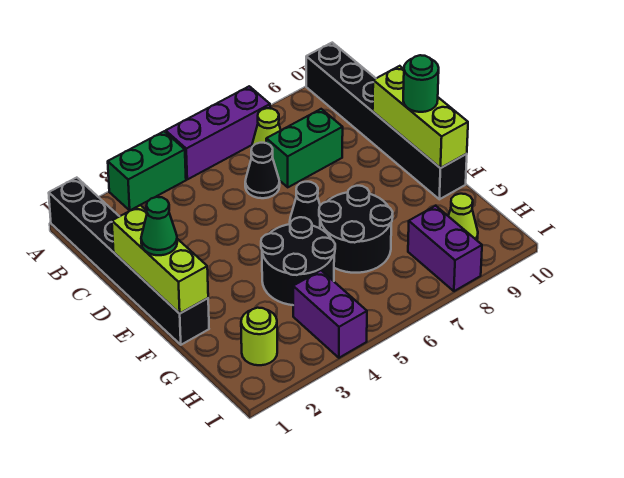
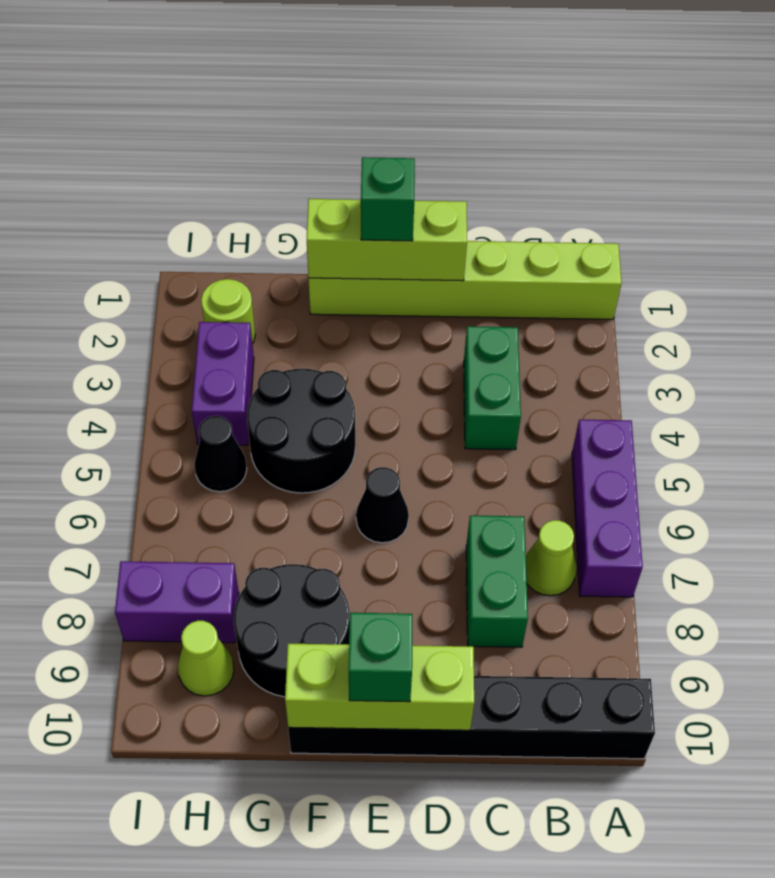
black 1x6 brick [49,178,209,345] -> lime 1x6 brick [308,241,622,319]
green 1x2 brick [108,131,186,210] -> green 1x2 brick moved to [464,326,521,450]
black 1x1 cone [245,143,280,198] -> black 1x1 cone moved to [194,416,247,492]
green 1x1 cone [141,197,177,255] -> green 1x1 brick [361,157,415,241]
green 1x1 round brick [403,55,439,112] -> green 1x1 brick [349,613,412,702]
black 2x2 round brick [319,186,393,273] -> black 2x2 round brick moved to [234,564,350,697]
purple 1x2 brick [293,270,367,358] -> purple 1x2 brick turned to [192,322,254,445]

